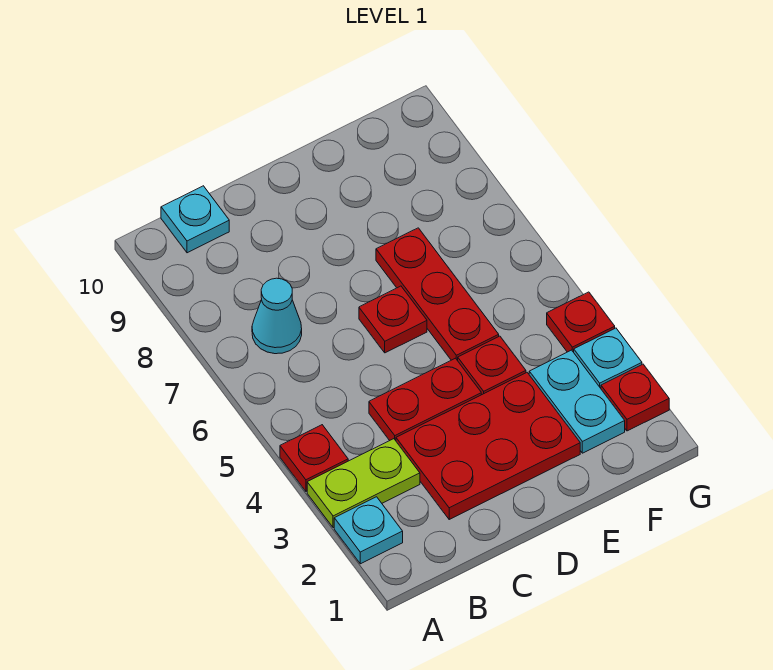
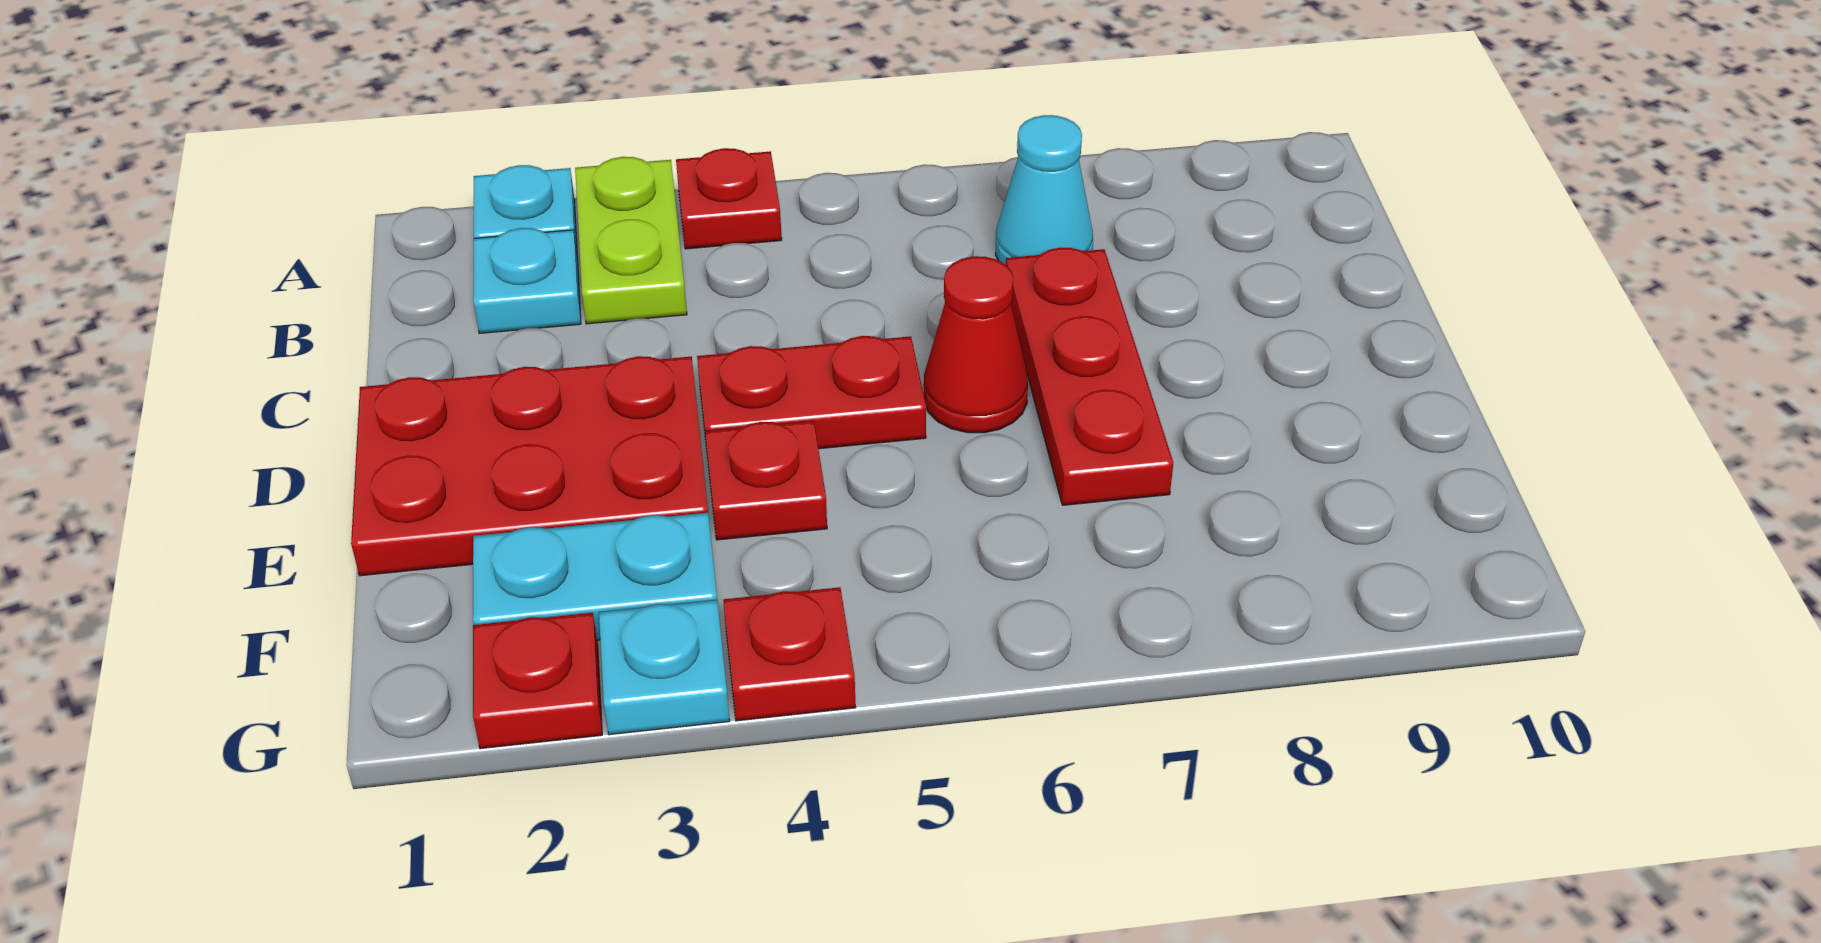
cyan 1x1 plate [161,186,229,253] -> cyan 1x1 plate moved to [473,228,581,333]
red 2x3 plate [396,373,580,519] -> red 2x3 plate turned to [351,356,708,576]
red 1x2 plate [369,358,481,441] -> red 1x2 plate turned to [697,336,926,449]
red 1x1 plate [359,286,427,353] -> red 1x1 cone [924,256,1028,433]
red 1x3 plate [376,228,499,361] -> red 1x3 plate turned to [1006,248,1173,505]

